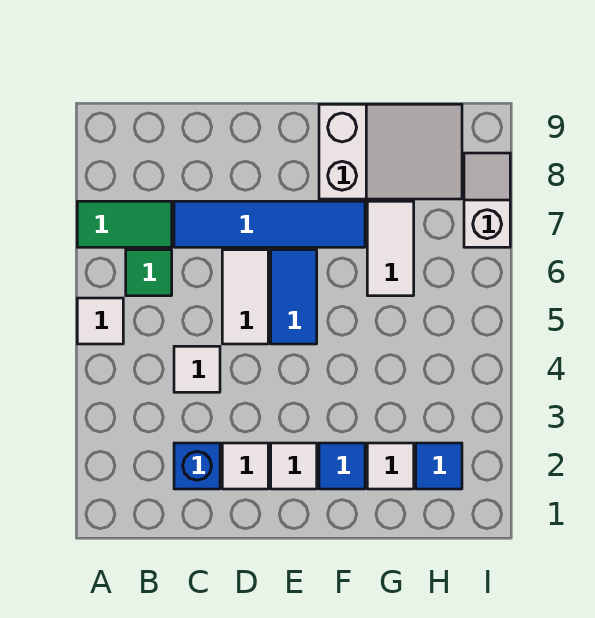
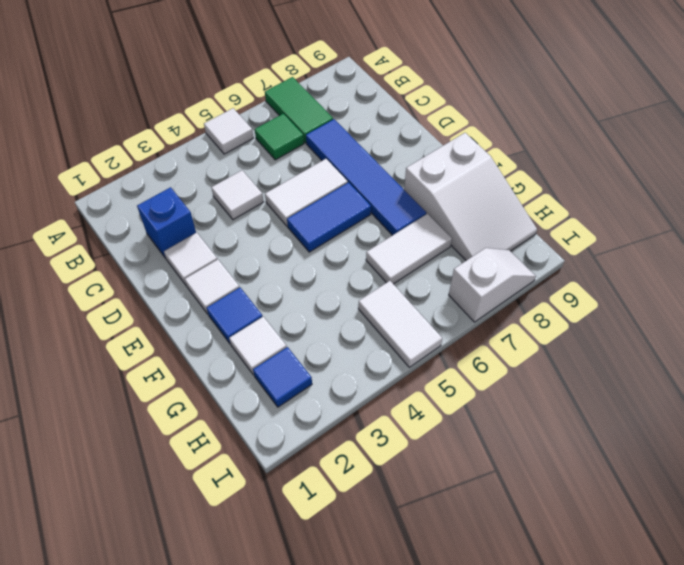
none -> white 1x2 tile [358,281,442,367]

